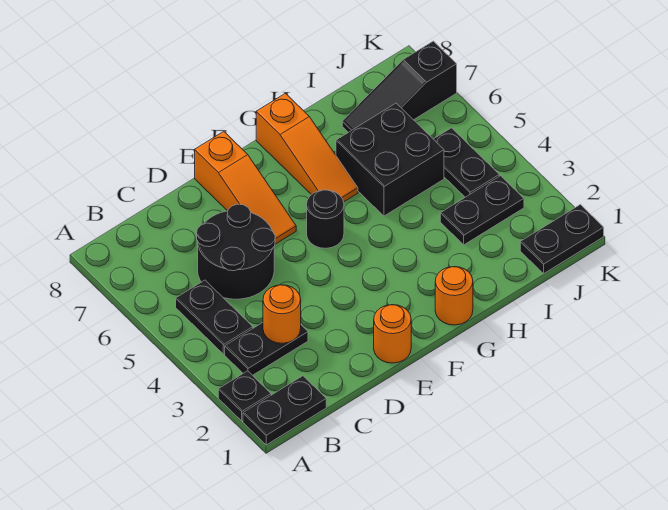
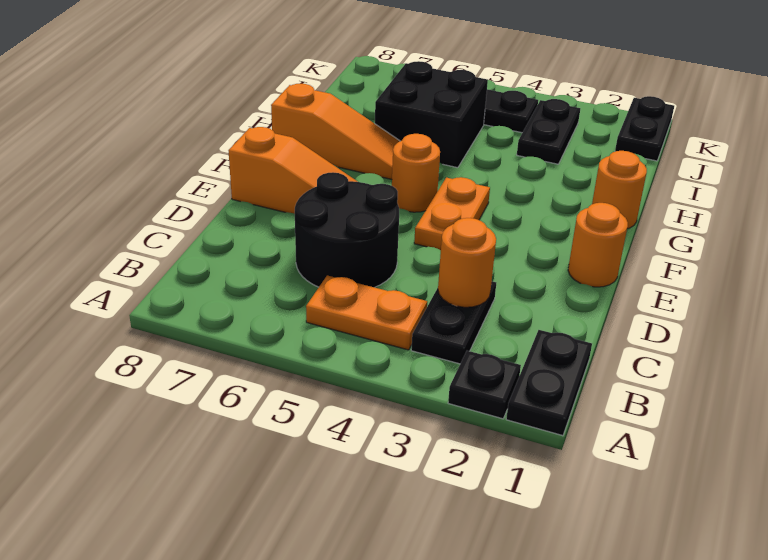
black 1x2 plate [176,280,253,354] -> orange 1x2 plate [306,275,427,350]
none -> orange 1x2 plate [414,177,490,250]
black 1x1 round brick [307,190,344,248] -> orange 1x1 round brick [392,134,440,212]
black 1x3 slope [342,41,457,132] -> none

